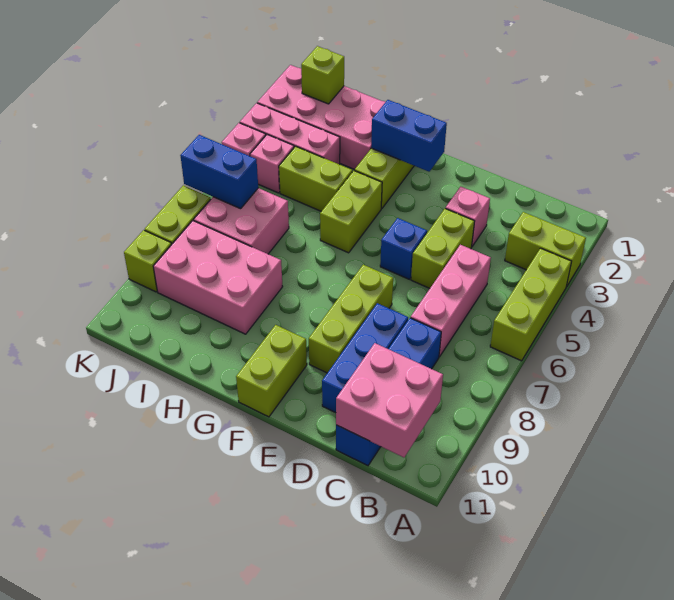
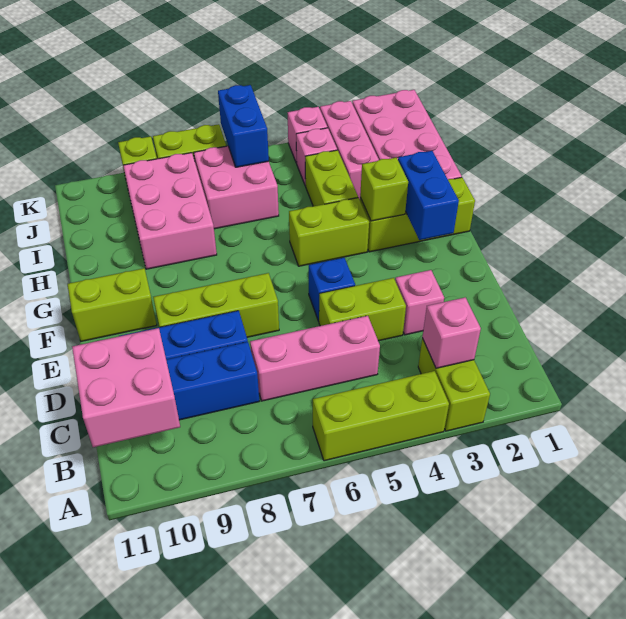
none -> pink 1x1 brick [422,297,481,368]
lime 1x1 brick [301,46,344,104] -> lime 1x1 brick moved to [360,158,408,221]

